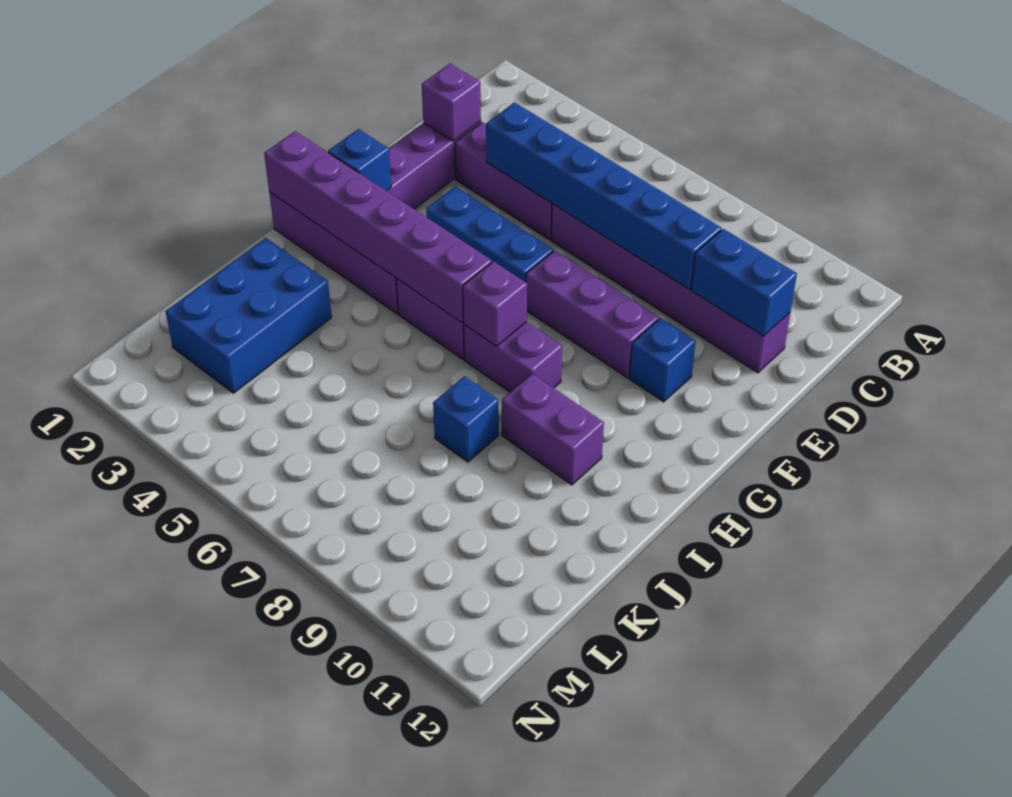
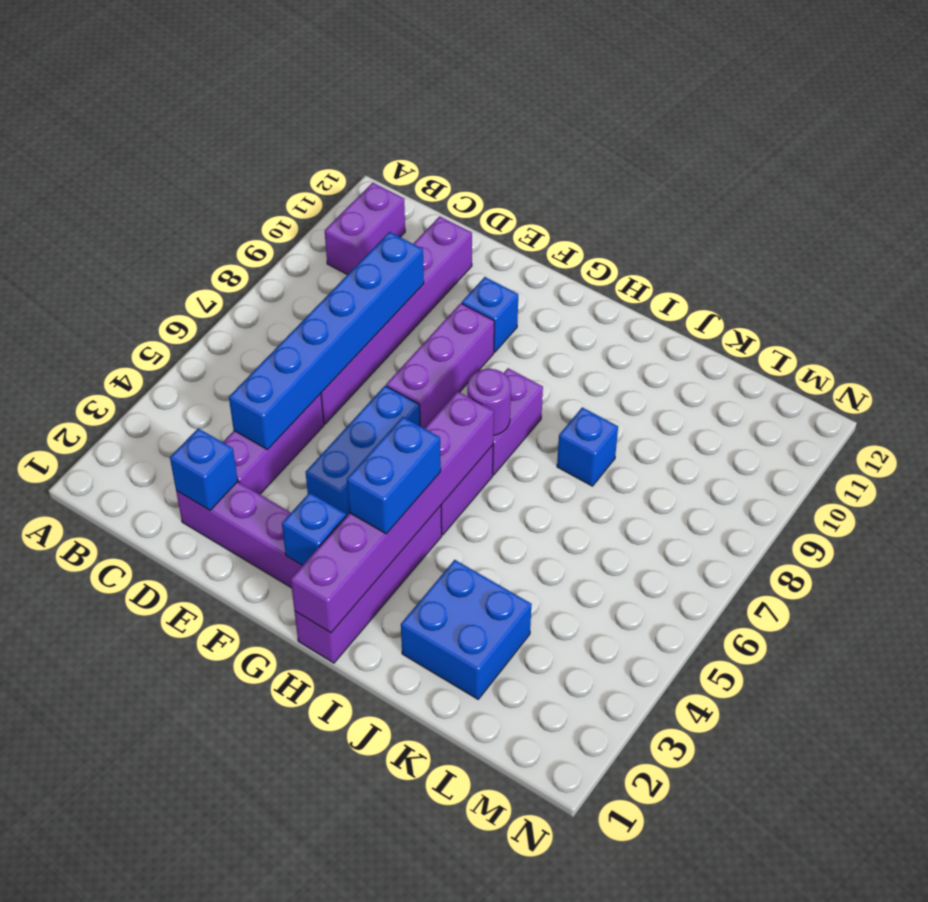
purple 1x1 brick [422,64,481,141] -> blue 1x1 brick [170,428,238,510]
blue 1x2 brick [691,229,797,336] -> blue 1x2 brick moved to [347,417,441,534]
purple 1x1 brick [463,261,527,346] -> purple 1x1 round brick [467,369,511,435]
purple 1x2 brick [502,374,604,485] -> purple 1x2 brick moved to [325,183,405,275]
blue 2x3 brick [165,238,332,393] -> blue 2x2 brick [401,560,532,699]

